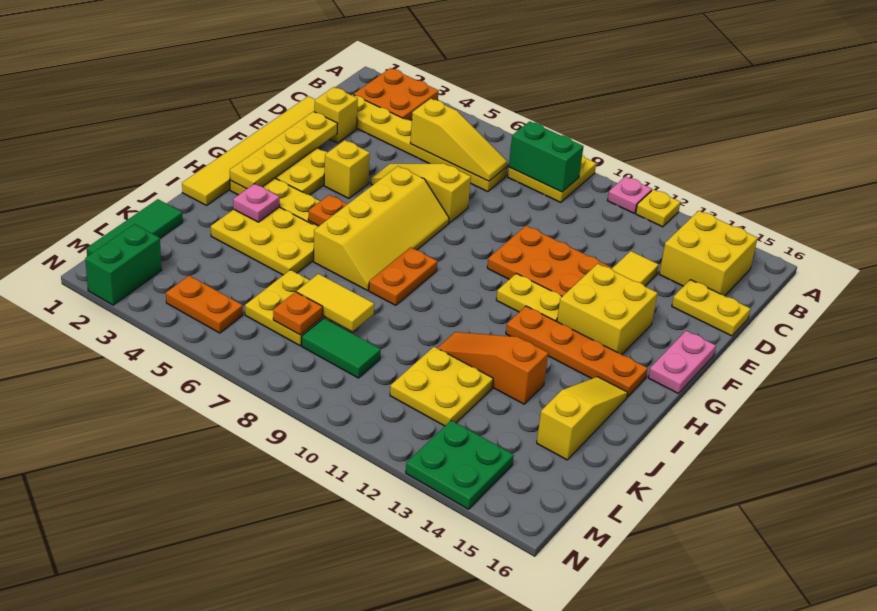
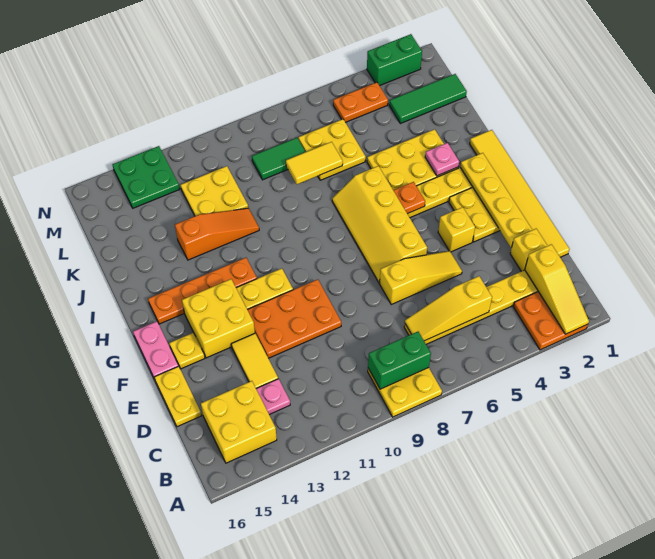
pink 1x1 plate [608,177,652,213] -> pink 1x1 plate moved to [256,379,290,415]
yellow 1x1 plate [636,190,680,227] -> yellow 1x1 plate moved to [169,333,205,369]
yellow 1x2 plate [672,280,750,336] -> yellow 1x2 plate turned to [154,366,201,427]
orange 1x2 plate [369,247,437,305] -> none
yellow 1x3 slope [537,377,628,460] -> yellow 1x3 slope moved to [525,244,589,334]
green 1x3 tile [86,199,183,256] -> green 1x3 tile turned to [389,74,467,124]
orange 1x1 plate [273,292,323,335] -> none
green 1x2 brick [85,224,161,305] -> green 1x2 brick turned to [367,34,422,86]

